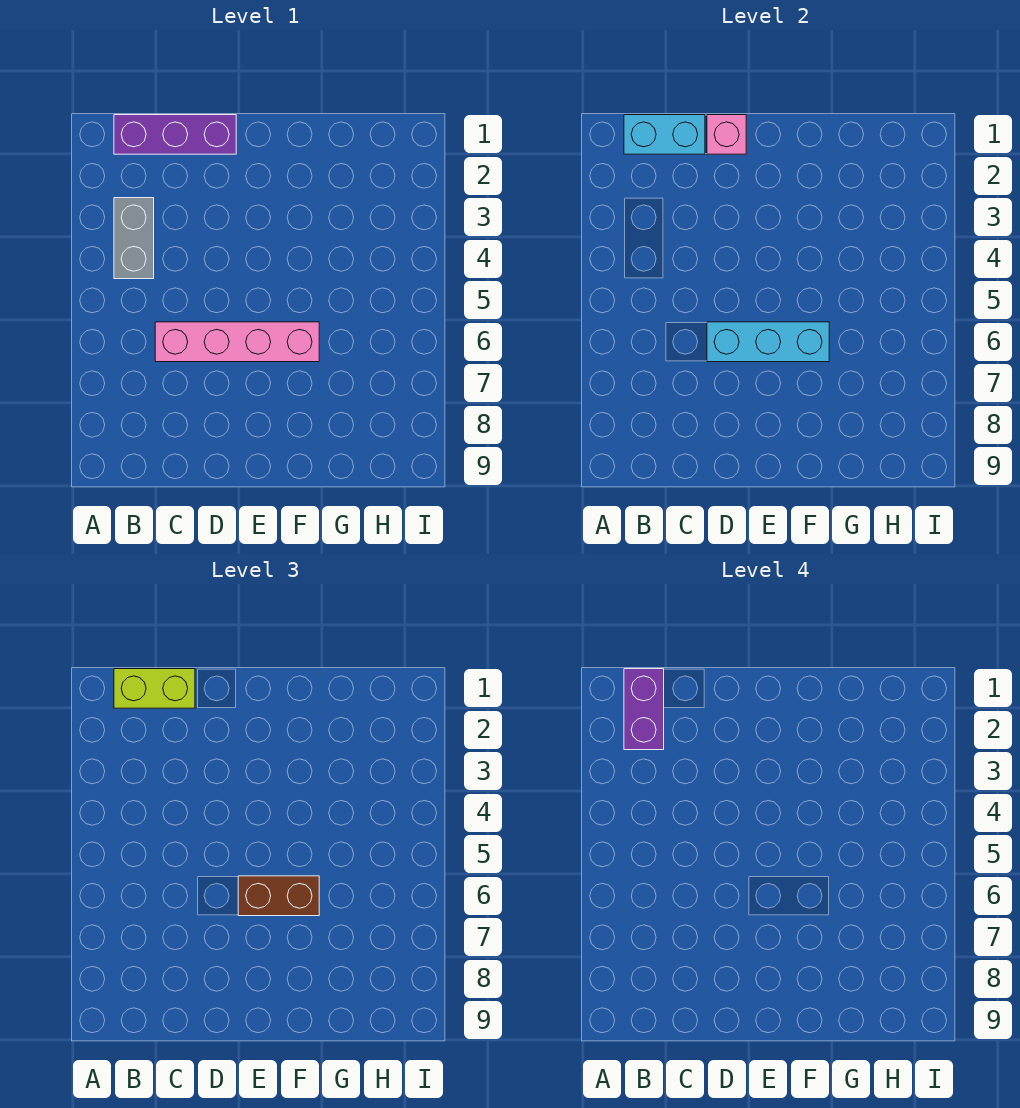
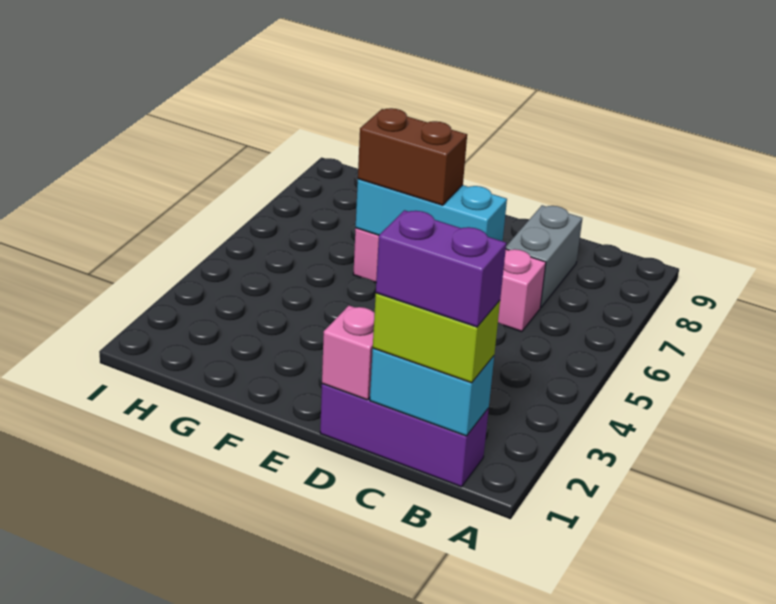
purple 1x2 brick [624,669,664,750] -> purple 1x2 brick turned to [376,210,506,327]
grey 1x2 brick [114,198,154,279] -> grey 1x2 brick moved to [506,205,582,308]

